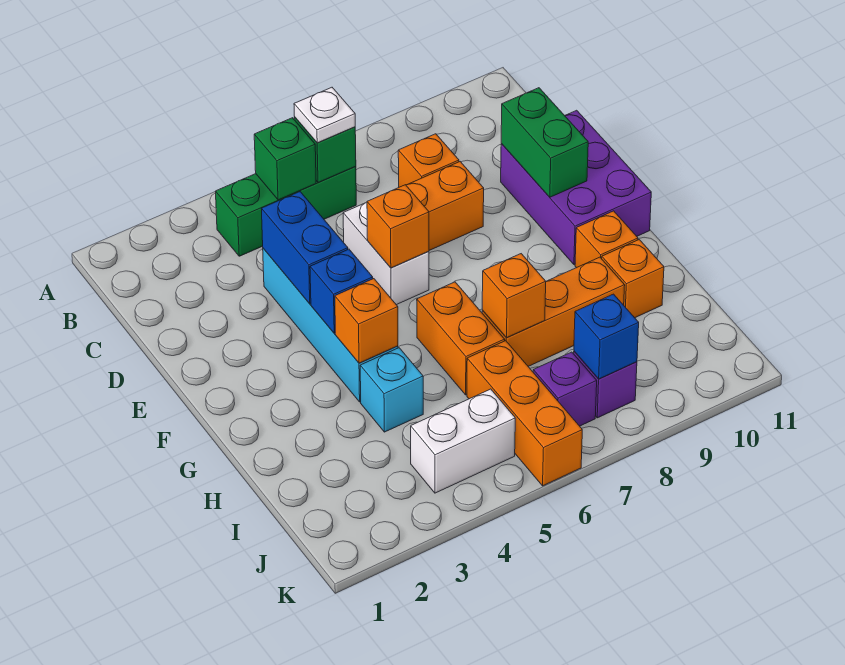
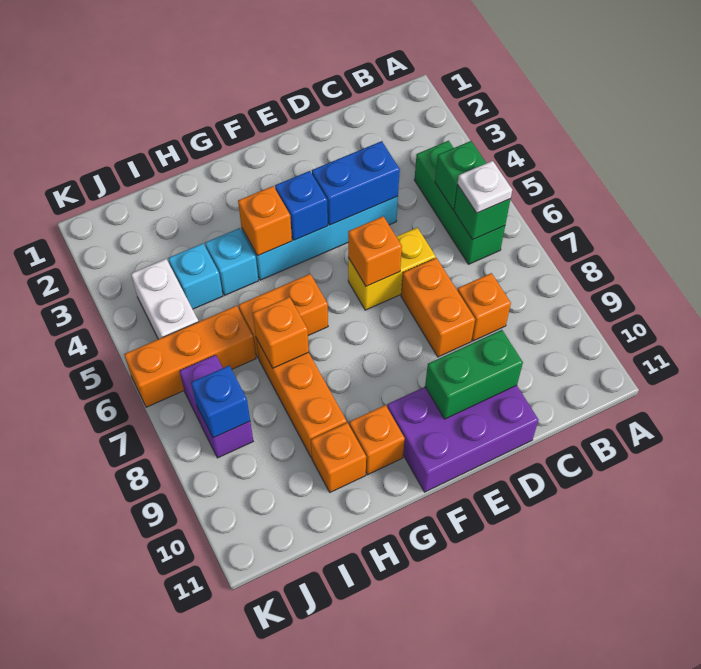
white 1x2 brick [343,202,429,305] -> yellow 1x2 brick [348,228,436,310]
none -> cyan 1x1 brick [168,244,223,309]

